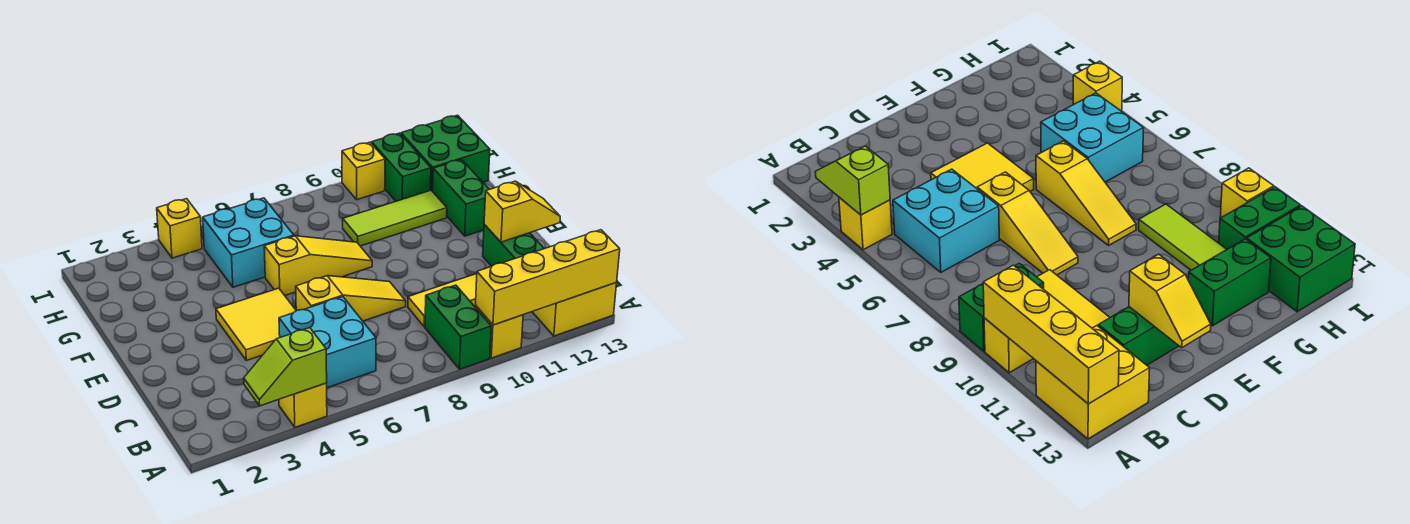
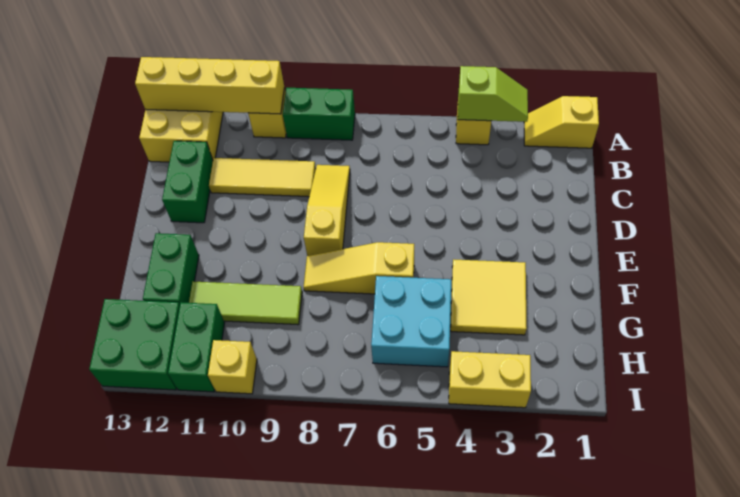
green 1x2 brick [425,285,491,369] -> green 1x2 brick turned to [283,88,355,140]
cyan 2x2 brick [279,297,376,388] -> none
yellow 2x2 tile [216,288,296,360] -> yellow 2x2 tile moved to [451,259,527,335]
yellow 1x3 slope [296,276,406,321] -> yellow 1x3 slope turned to [304,165,350,256]
yellow 1x2 slope [484,181,560,242] -> yellow 1x2 slope moved to [524,96,599,148]
yellow 1x1 brick [157,199,202,258] -> yellow 1x2 brick [449,351,531,408]

